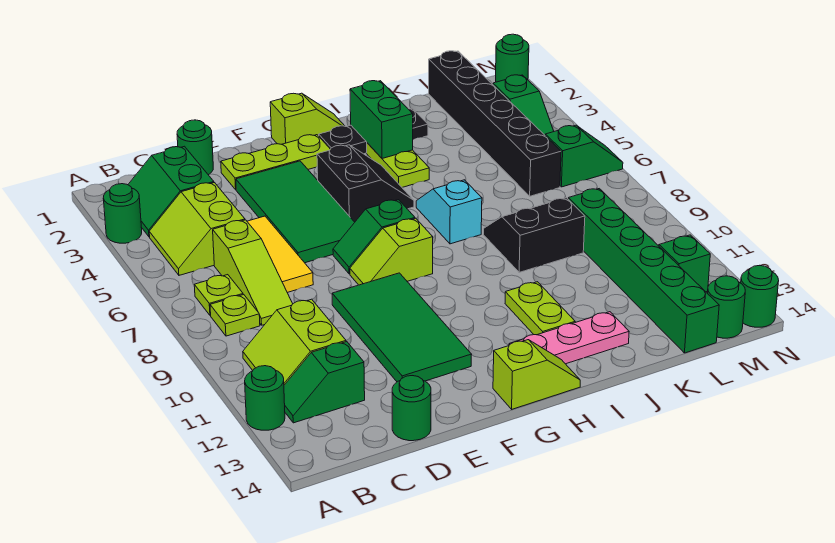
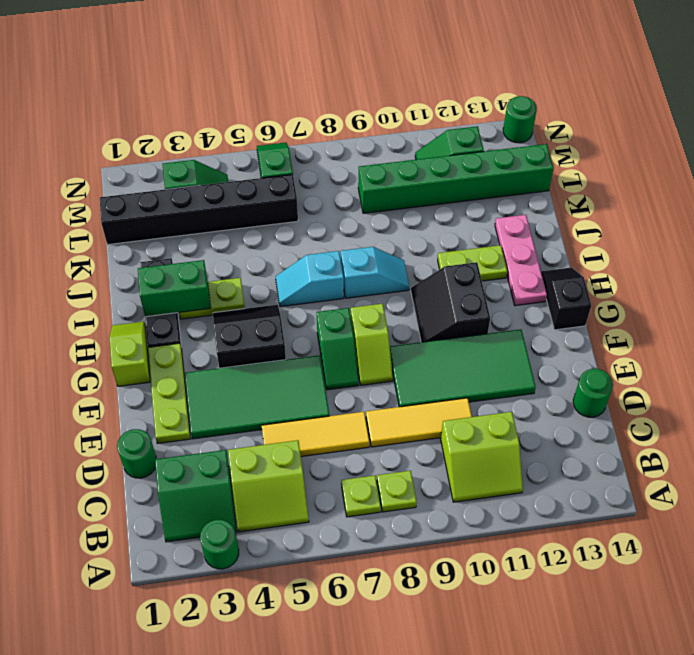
green 1x1 round brick [245,366,285,430] -> none
green 1x2 slope [284,342,365,423] -> none
lime 1x3 slope [213,220,293,325] -> none
none -> yellow 1x3 tile [366,398,472,447]
lime 1x2 slope [493,340,580,409] -> black 1x2 slope [541,267,591,330]
none -> cyan 1x2 slope [341,247,409,298]
black 2x2 slope [484,198,585,272] -> black 2x2 slope moved to [411,262,490,342]
green 1x1 round brick [707,276,745,338] -> none
green 1x1 round brick [496,34,529,82] -> none

